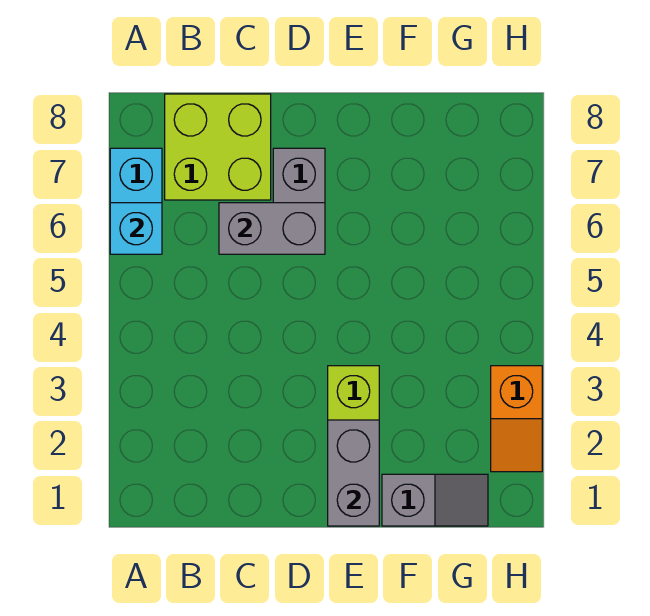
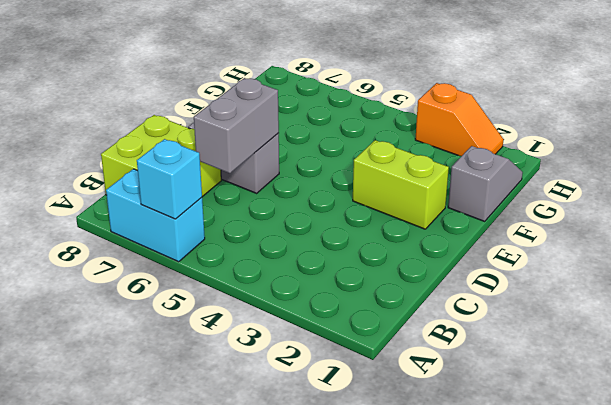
grey 1x2 brick [328,420,379,526] -> none

